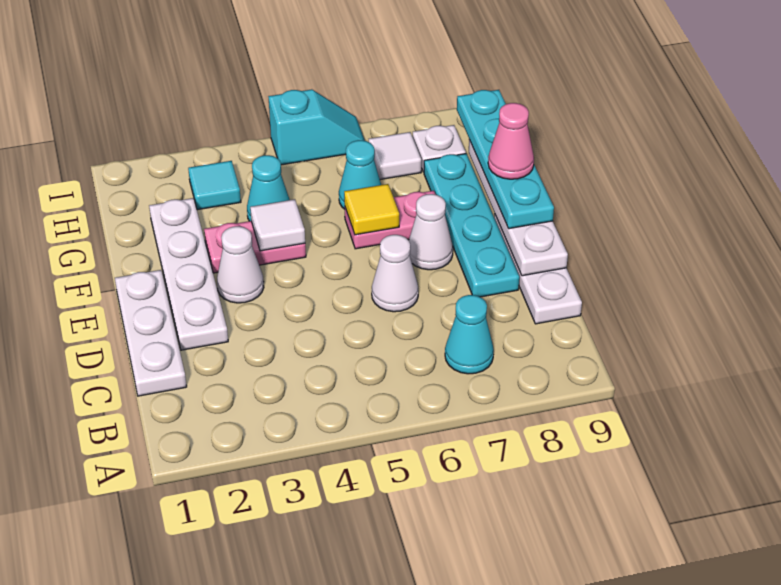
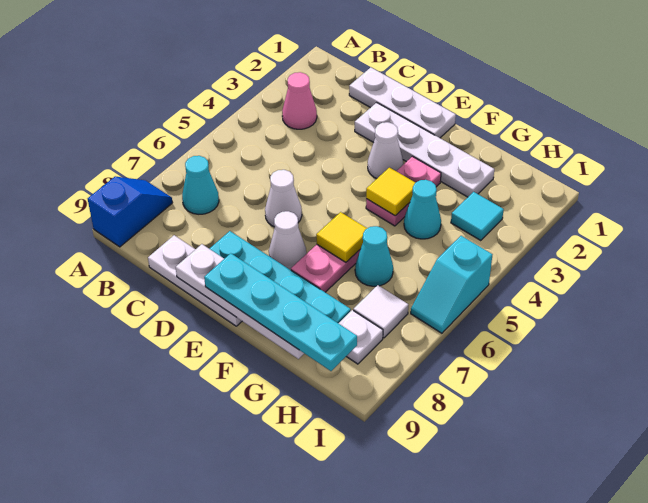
none -> blue 1x2 slope [88,177,173,247]
white 1x1 tile [250,199,305,251] -> yellow 1x1 tile [366,168,415,216]
pink 1x1 cone [488,103,534,179] -> pink 1x1 cone moved to [282,72,317,129]

